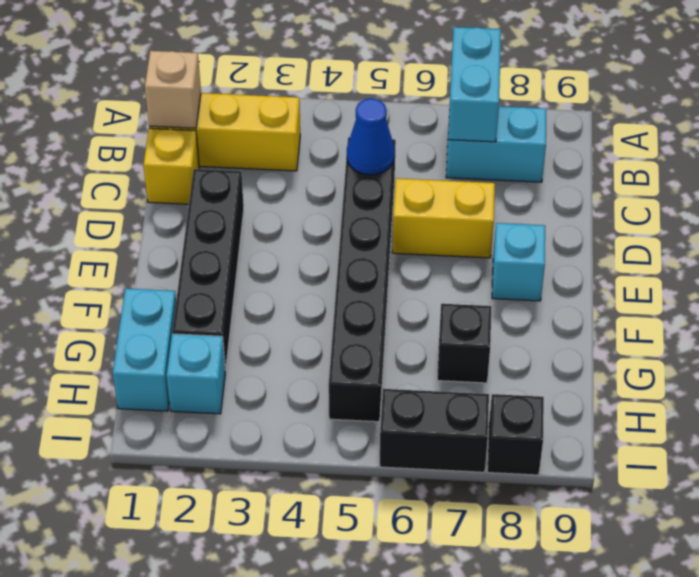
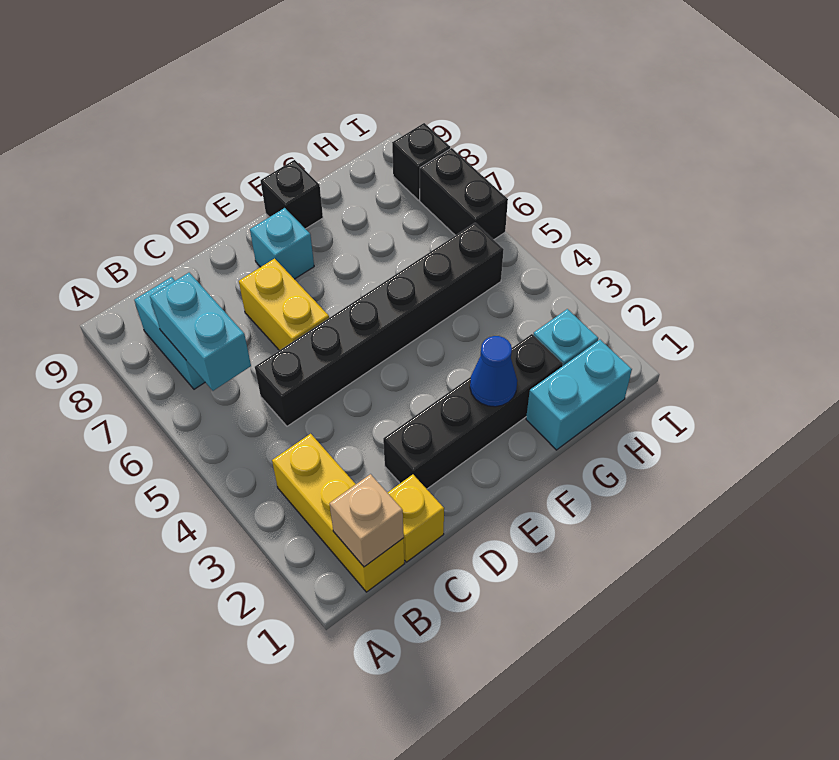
cyan 1x2 brick [448,27,501,142] -> cyan 1x2 brick turned to [150,273,251,391]
blue 1x1 cone [347,98,395,175] -> blue 1x1 cone moved to [470,336,517,407]
black 1x1 brick [437,304,491,383] -> black 1x1 brick moved to [261,160,323,229]

